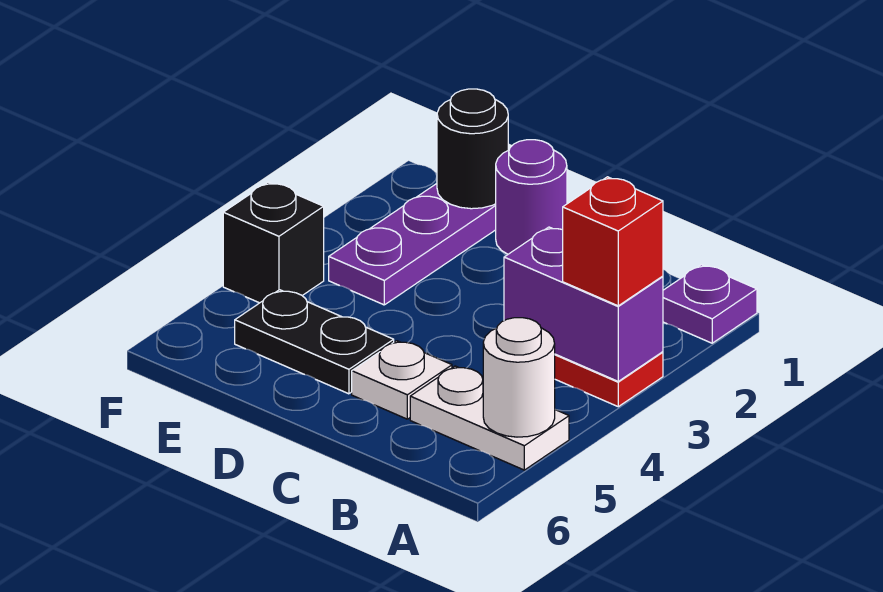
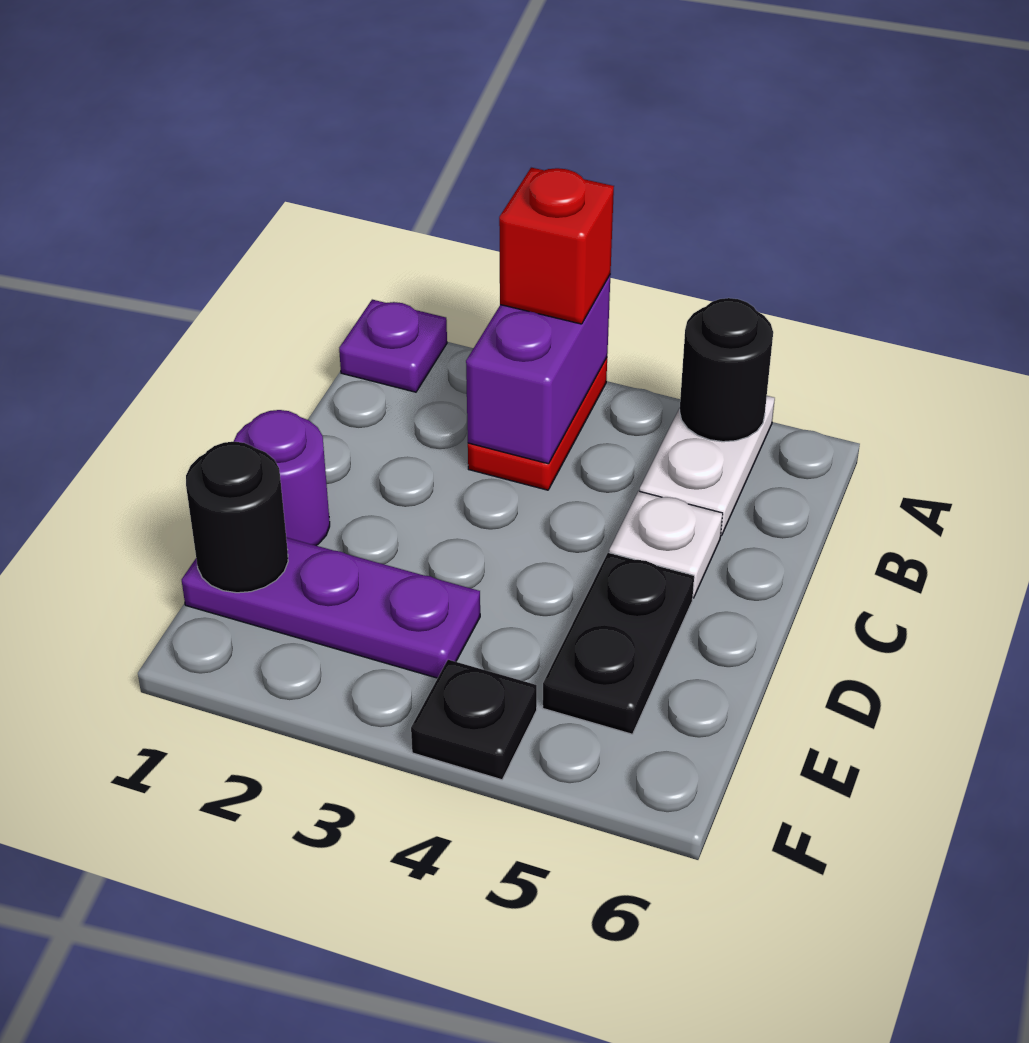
white 1x1 round brick [483,318,555,437] -> black 1x1 round brick [680,298,773,442]
black 1x1 brick [223,182,324,303] -> black 1x1 plate [411,660,537,780]

